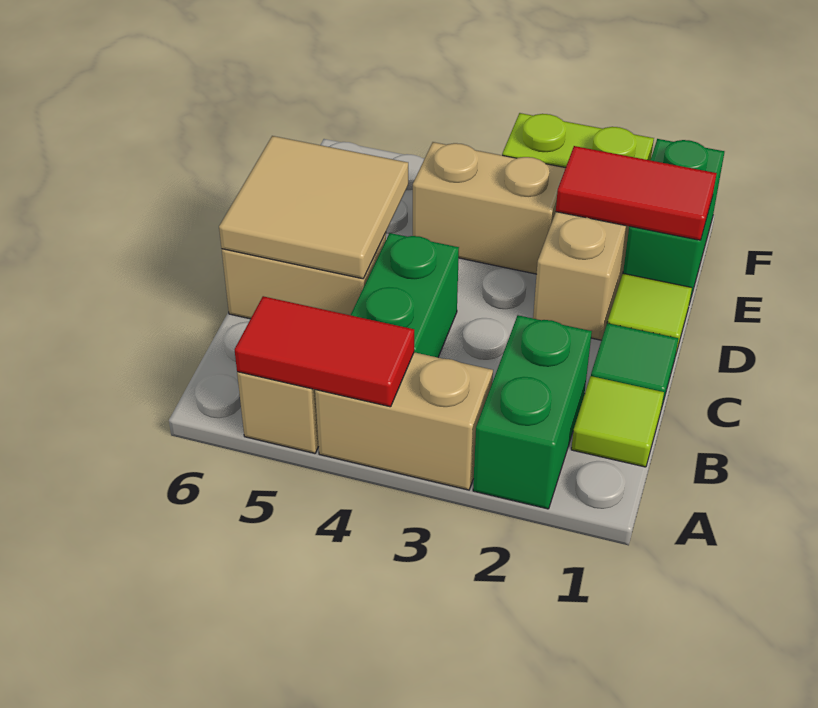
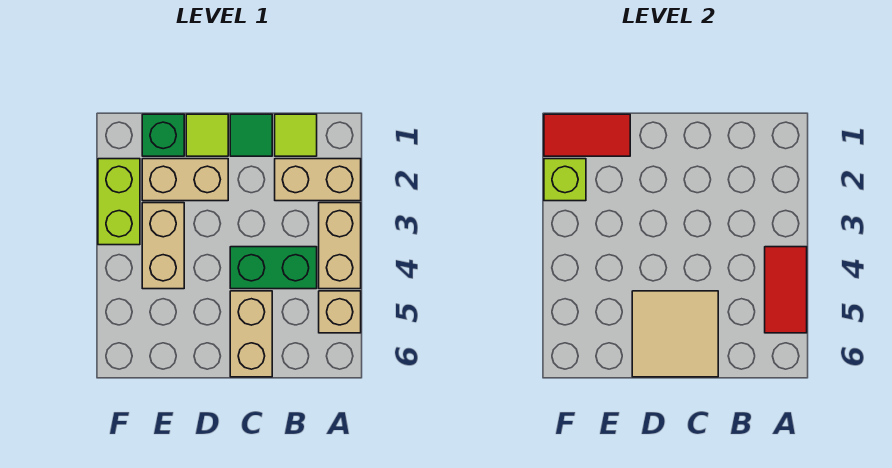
green 1x2 brick [473,315,592,509] -> tan 1x2 brick [275,159,361,201]
green 1x2 brick [623,139,724,304] -> green 1x1 brick [142,114,184,156]
red 1x2 tile [556,146,717,240] -> red 1x2 tile turned to [544,114,630,156]
none -> lime 1x1 brick [544,159,586,201]

